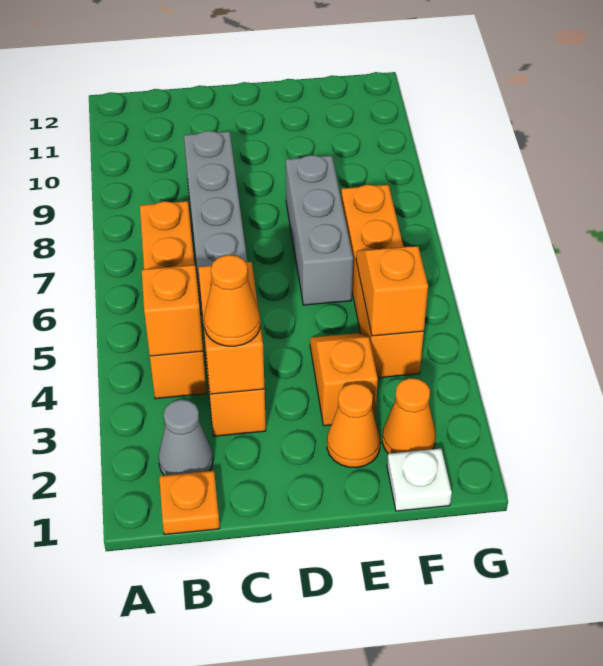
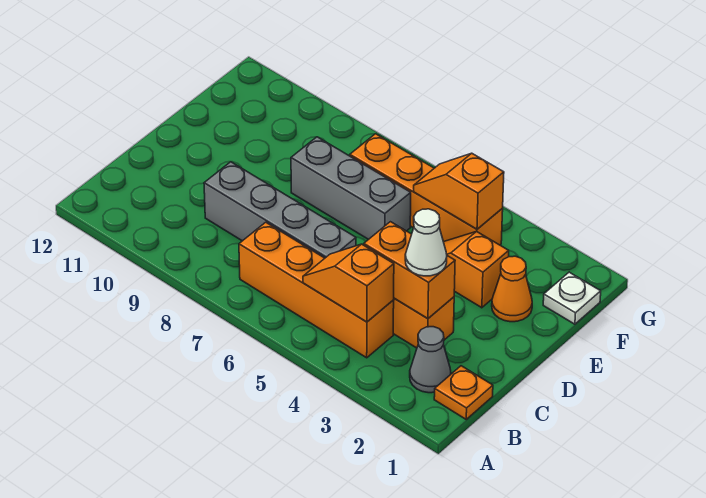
orange 1x1 cone [204,255,260,346] -> white 1x1 cone [405,209,447,276]
orange 1x1 cone [382,378,436,454] -> none

